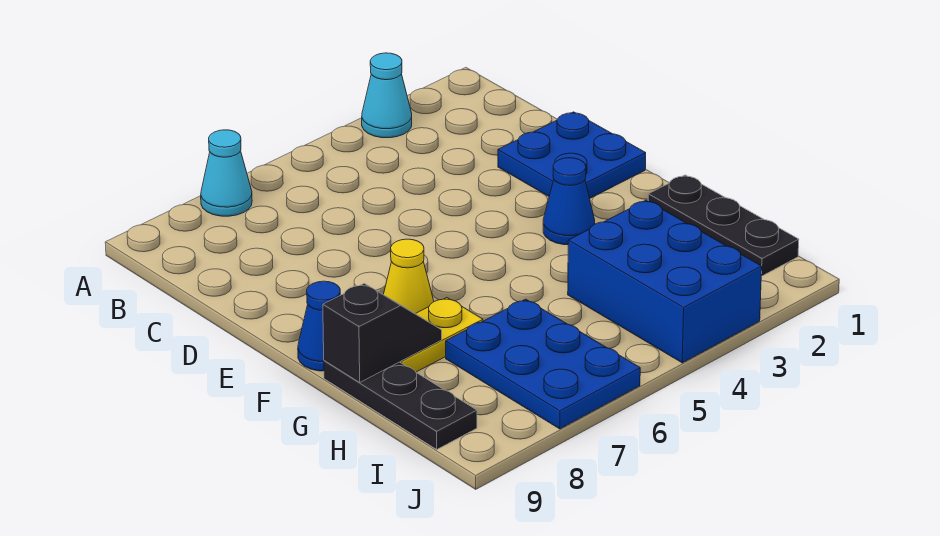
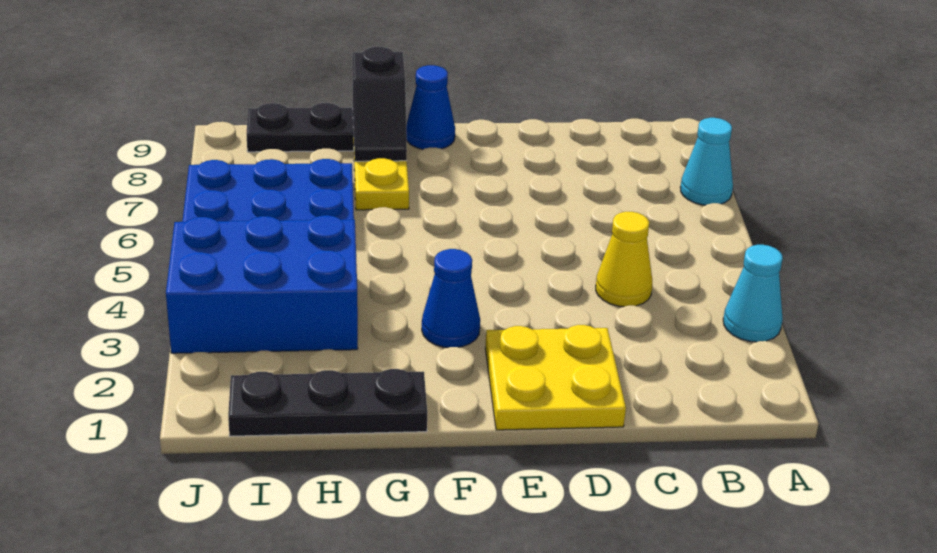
blue 2x2 plate [498,112,646,198] -> yellow 2x2 plate [485,325,626,430]
yellow 1x1 cone [384,239,434,314] -> yellow 1x1 cone moved to [596,212,652,307]

